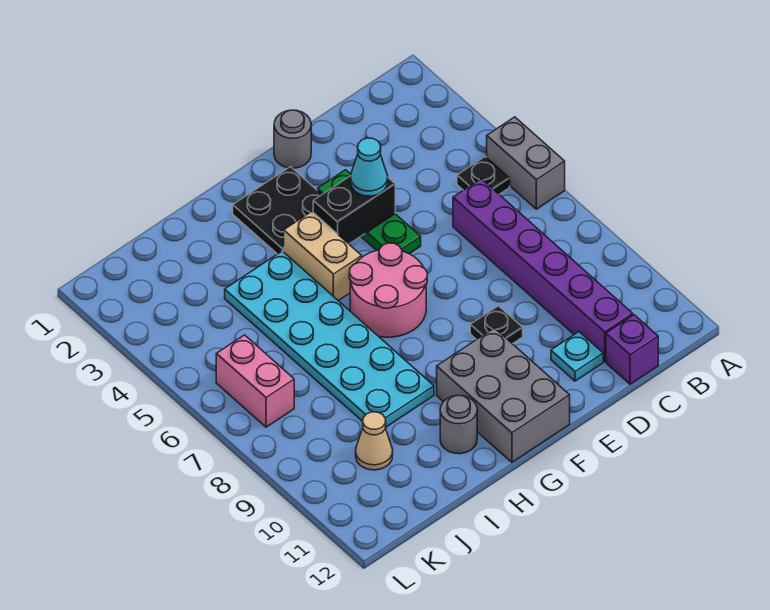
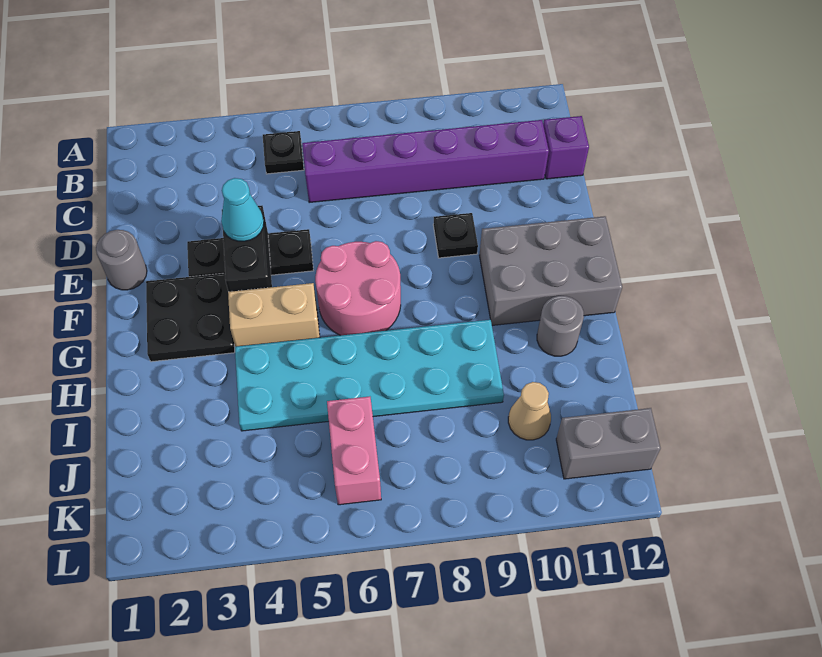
grey 1x2 brick [487,117,565,209] -> grey 1x2 brick moved to [556,408,661,479]
cyan 1x1 plate [551,332,603,381] -> none
green 1x3 plate [317,170,421,254] -> black 1x3 plate [187,229,313,277]
pink 1x2 brick [216,335,294,427] -> pink 1x2 brick turned to [327,397,381,505]

